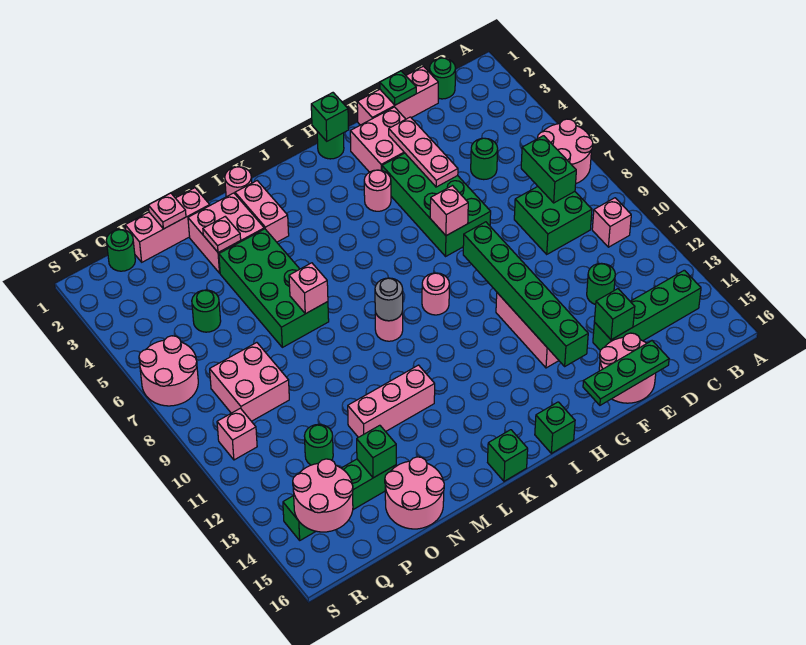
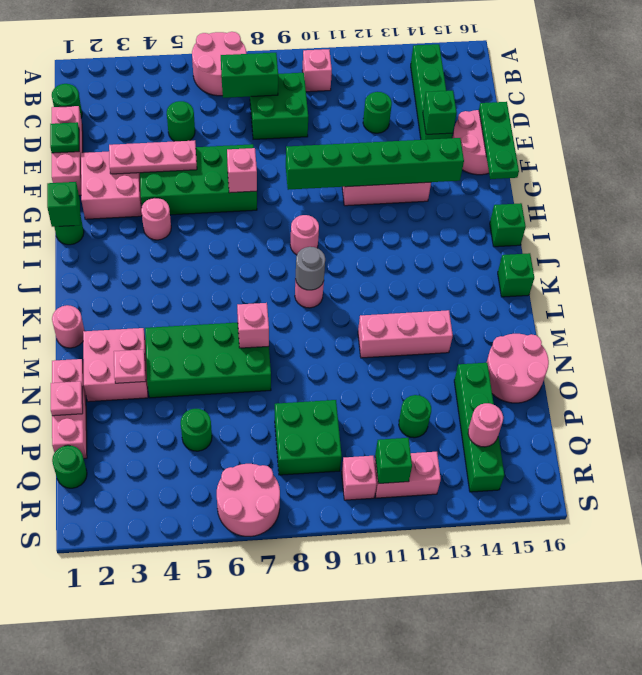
pink 1x2 brick [235,181,289,242] -> pink 1x2 brick moved to [374,452,441,498]
pink 1x3 brick [348,365,435,437] -> pink 1x3 brick turned to [358,310,453,358]
green 1x1 brick [357,425,396,478] -> green 1x1 brick moved to [375,438,412,484]
pink 2x2 brick [210,343,289,421] -> green 2x2 brick [275,400,342,475]
pink 2x2 round brick [293,459,353,532] -> pink 1x1 round brick [468,403,503,447]

